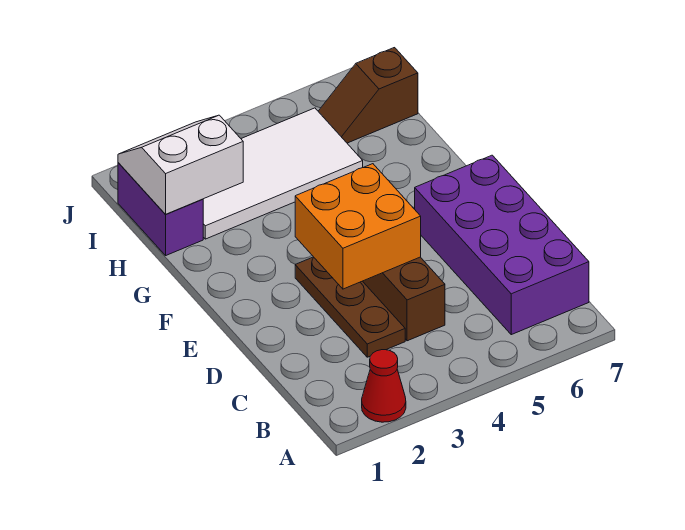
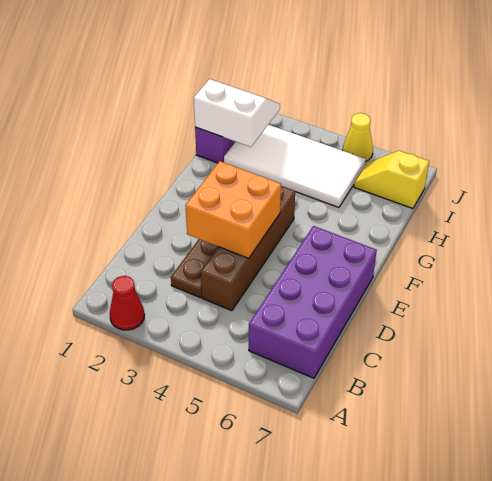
brown 1x2 slope [318,48,418,143] -> yellow 1x2 slope [354,151,429,209]
none -> yellow 1x1 cone [343,113,373,162]

